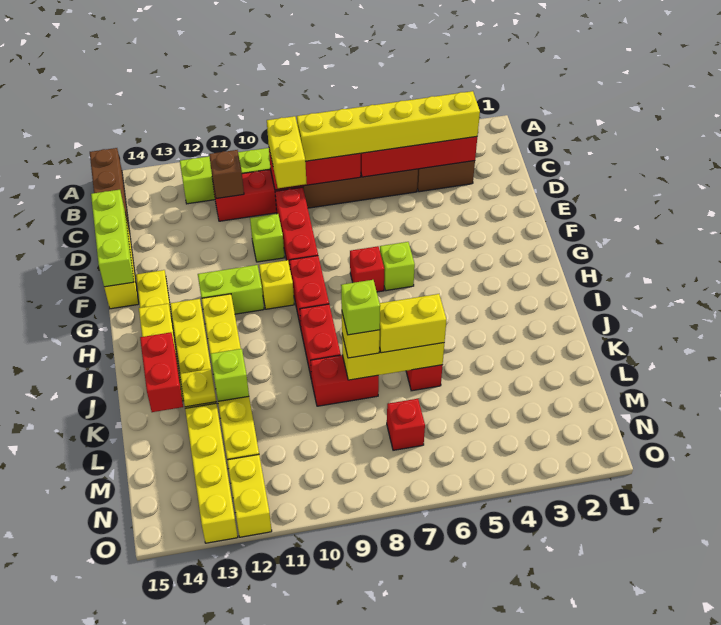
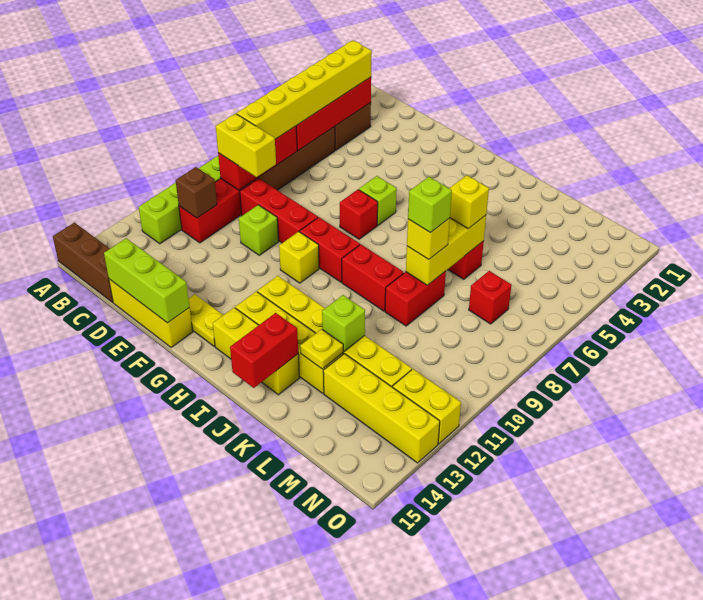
lime 1x2 brick [198,265,264,314] -> none
red 1x2 brick [140,332,183,412] -> red 1x2 brick turned to [230,313,298,388]
yellow 1x2 brick [379,294,446,353] -> yellow 1x1 brick [449,175,489,229]

